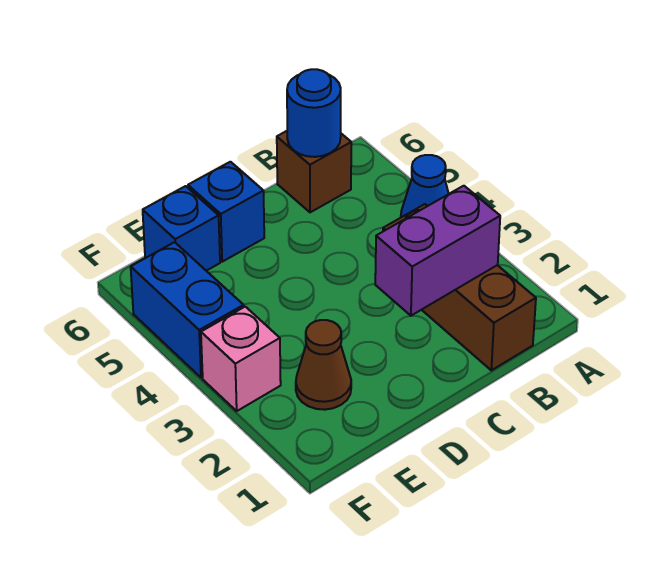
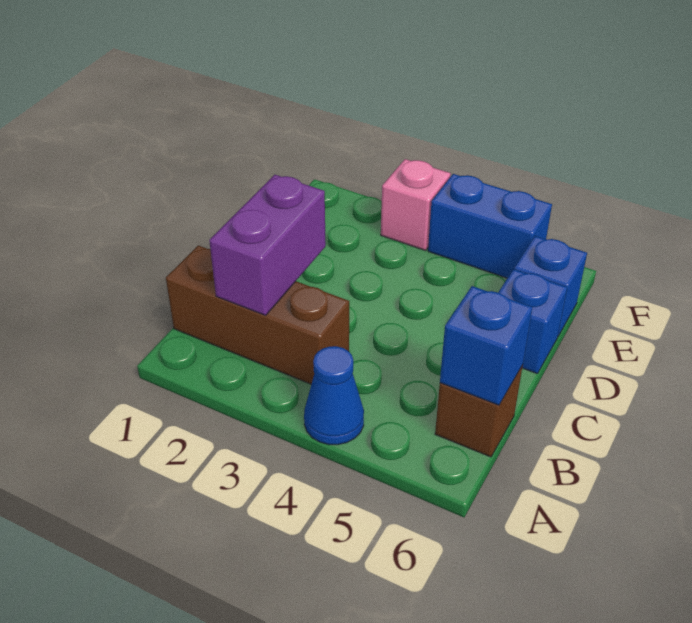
blue 1x1 round brick [287,69,341,157] -> blue 1x1 brick [440,286,533,405]
brown 1x1 cone [296,320,351,410] -> none

